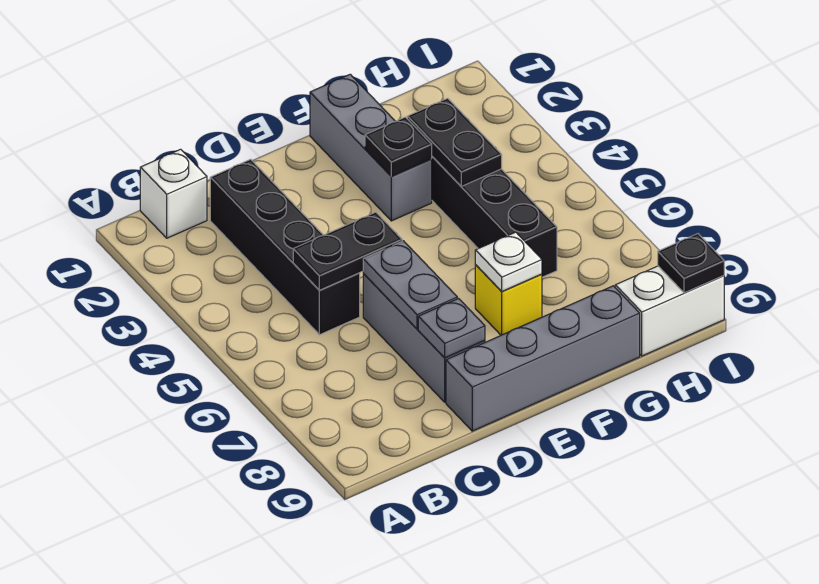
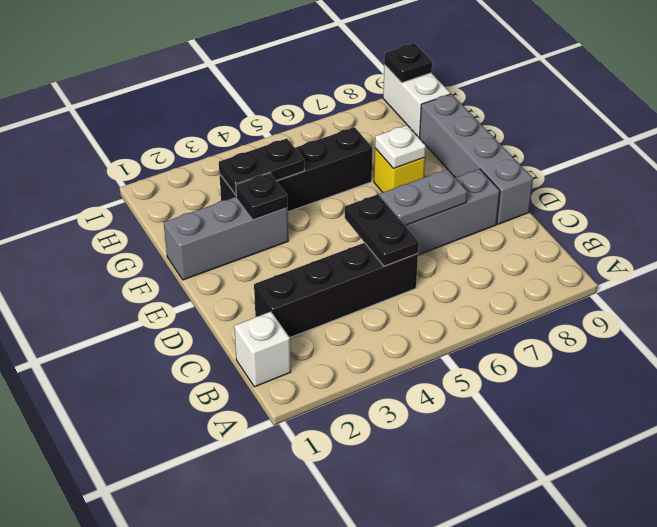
grey 1x1 plate [418,299,485,358] -> none

